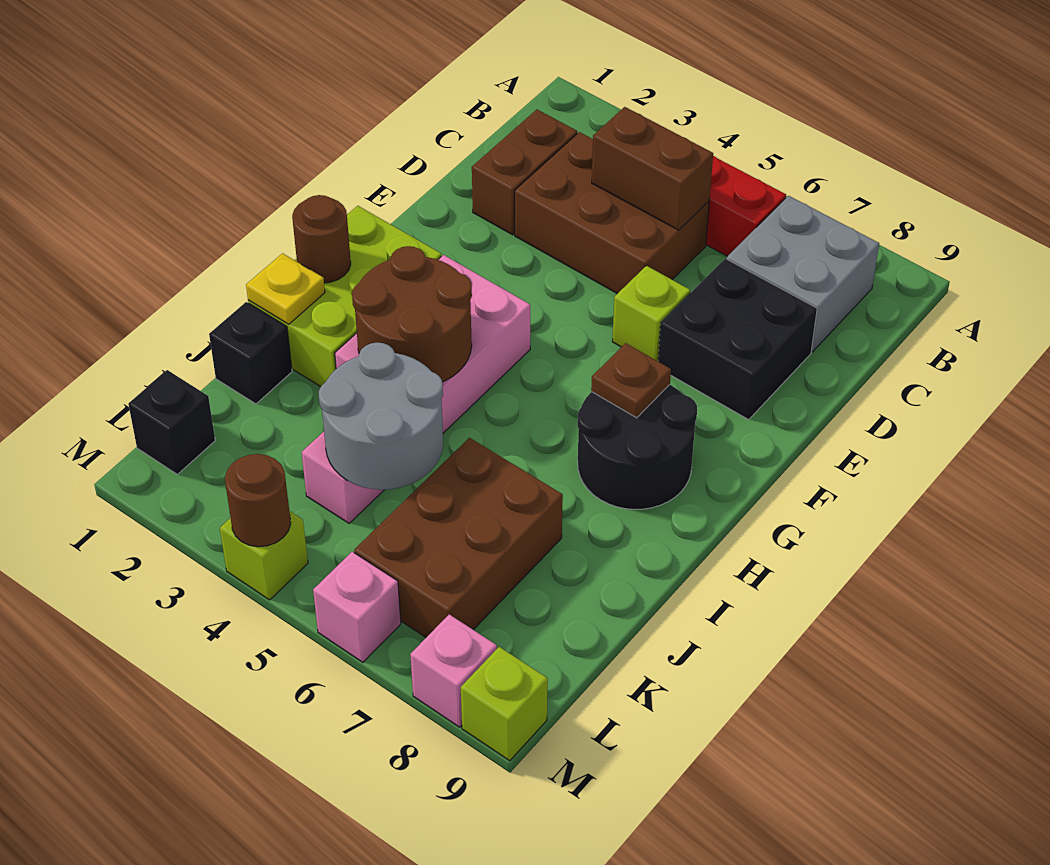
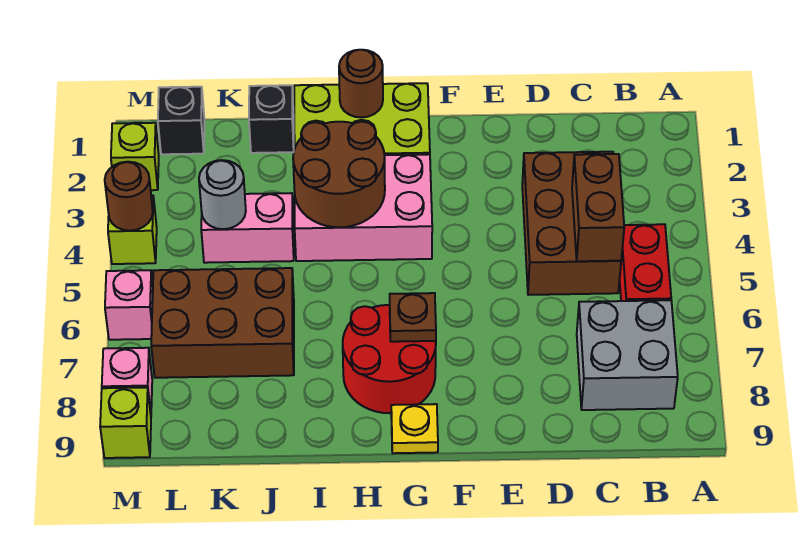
brown 1x2 brick [472,110,577,235] -> none
black 2x2 brick [658,259,817,420] -> none
lime 1x1 brick [612,266,690,361] -> lime 1x1 brick moved to [111,123,159,190]
black 2x2 round brick [577,385,697,509] -> red 2x2 round brick [343,305,436,413]
yellow 1x1 plate [246,253,325,324] -> yellow 1x1 plate moved to [391,404,438,453]
grey 2x2 round brick [319,342,443,490] -> grey 1x1 round brick [199,160,246,229]

